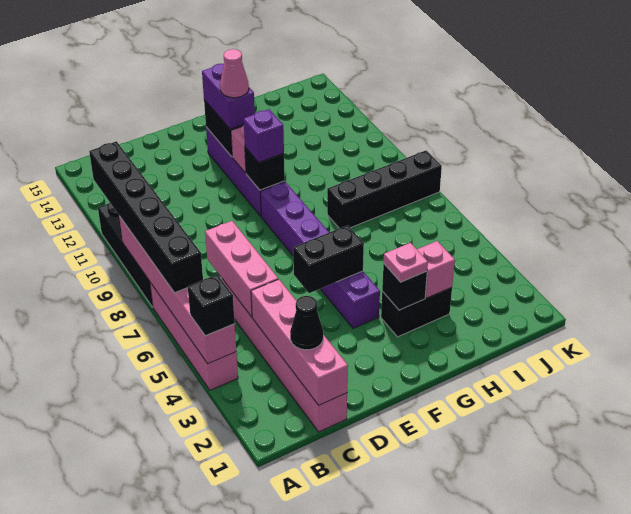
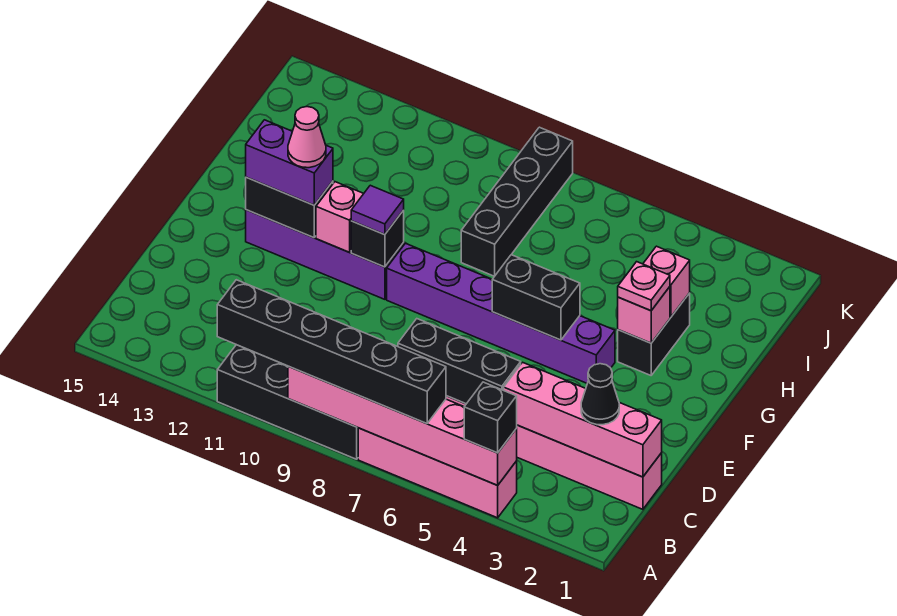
pink 1x3 brick [205,221,278,317] -> black 1x3 brick [398,319,521,404]
black 1x2 brick [293,225,364,293] -> black 1x2 brick turned to [492,255,580,340]
purple 1x1 brick [244,109,284,162] -> purple 1x1 tile [351,185,404,235]
black 1x1 brick [382,264,427,310] -> pink 1x1 brick [618,287,670,343]

